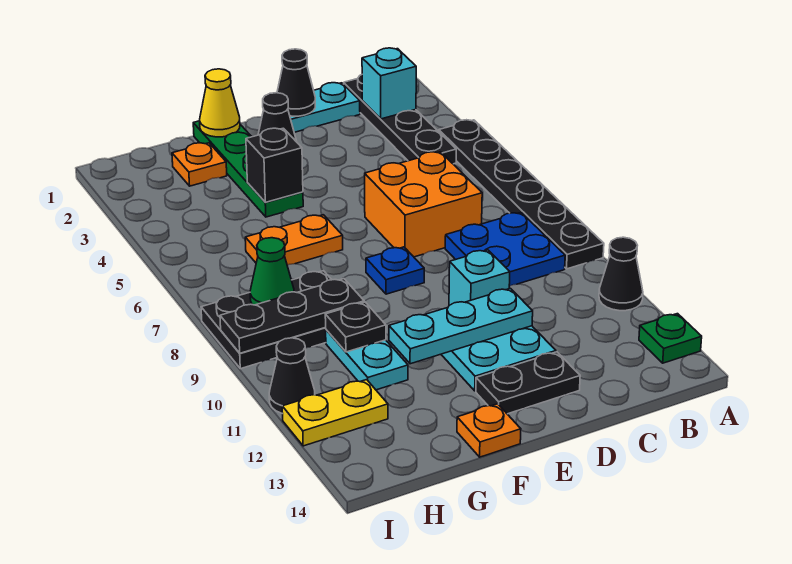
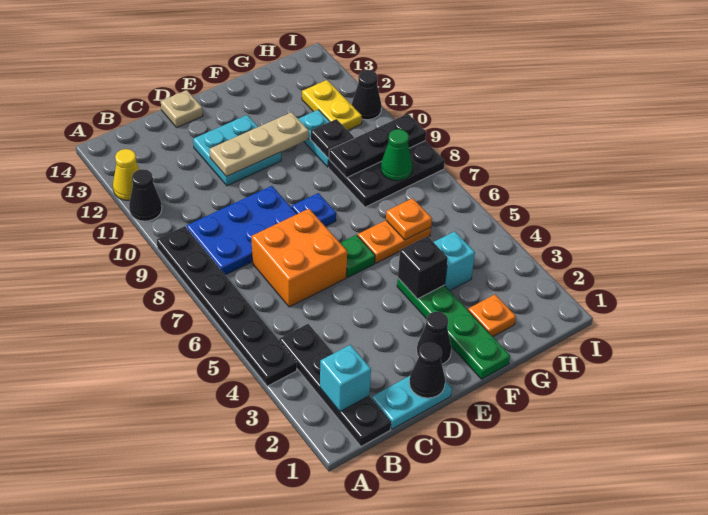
green 1x1 plate [639,314,702,363] -> green 1x1 plate moved to [340,235,375,277]
blue 2x2 plate [445,213,565,286] -> blue 2x3 plate [187,186,297,275]
cyan 1x1 brick [449,250,510,305] -> cyan 1x1 brick moved to [434,231,475,291]
cyan 1x3 plate [389,288,533,364] -> tan 1x3 plate [210,112,309,177]
black 1x2 plate [476,352,580,414] -> none
none -> tan 1x1 plate [161,90,203,127]
yellow 1x1 cone [200,69,240,137] -> yellow 1x1 cone moved to [113,149,139,201]
orange 1x1 plate [457,404,521,457] -> orange 1x1 plate moved to [386,198,432,240]
yellow 1x2 plate [282,380,388,446] -> yellow 1x2 plate turned to [302,80,362,130]

